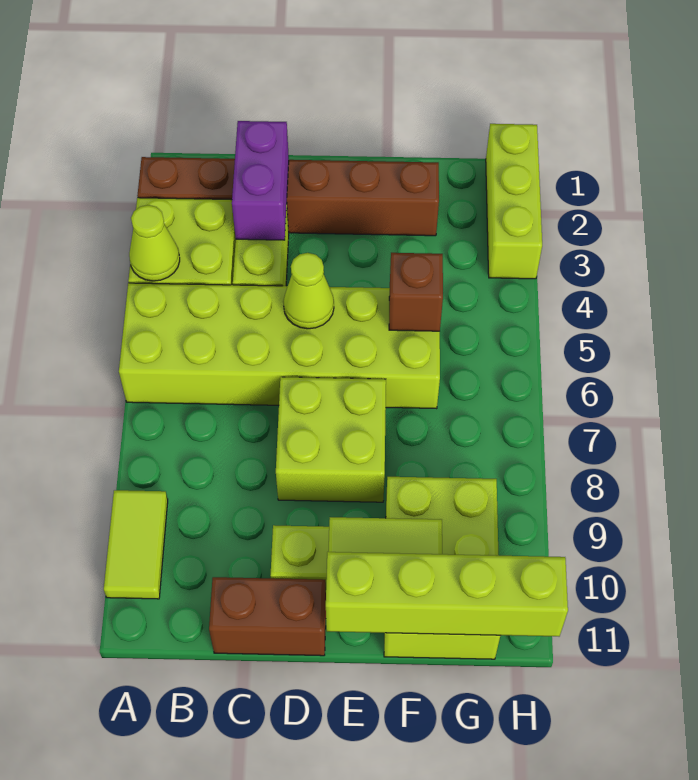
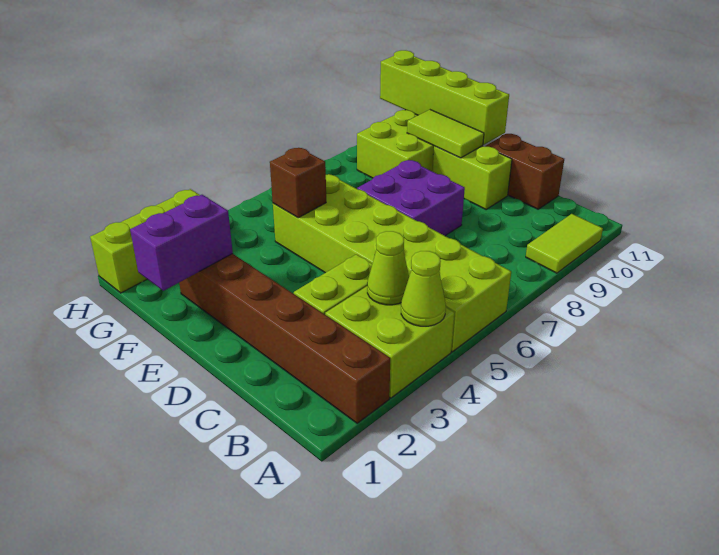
purple 1x2 brick [232,121,289,240] -> purple 1x2 brick moved to [130,195,233,291]
lime 1x1 cone [283,253,334,329] -> lime 1x1 cone moved to [367,231,409,305]
lime 2x2 brick [276,377,386,502] -> purple 2x2 brick [357,160,465,236]

